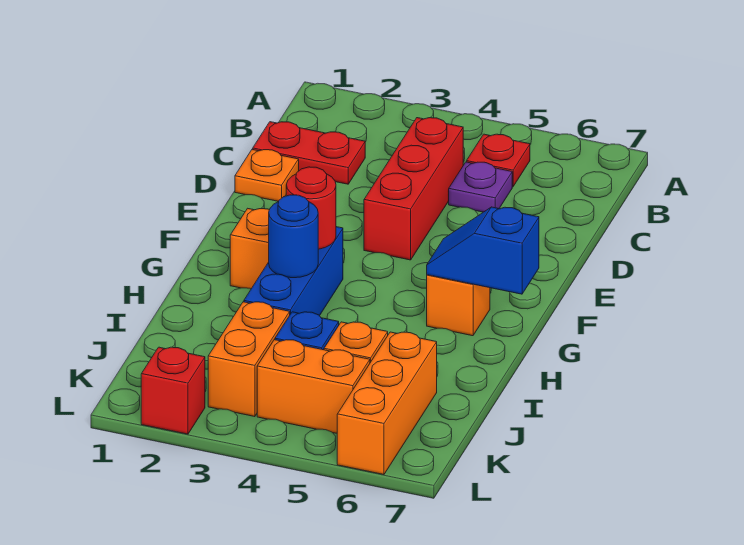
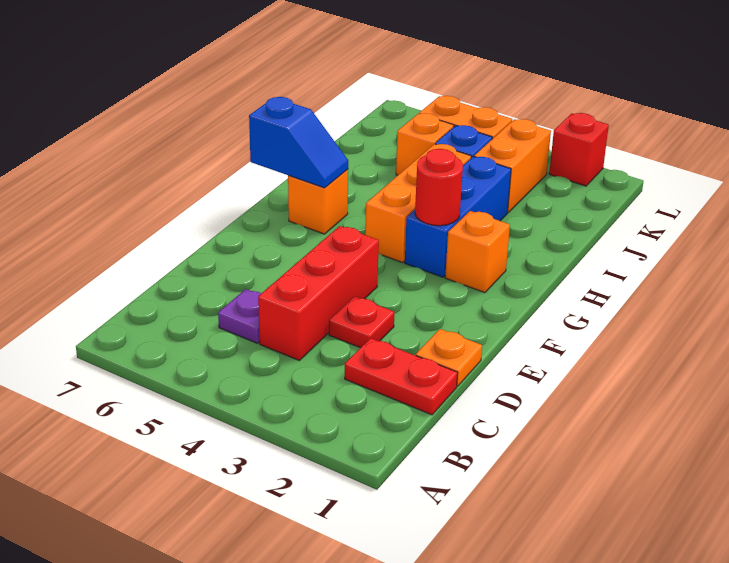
red 1x1 plate [467,134,530,187] -> red 1x1 plate moved to [329,296,394,348]
blue 1x1 round brick [269,195,318,278] -> none
orange 1x3 brick [337,332,437,475] -> orange 1x3 brick moved to [365,144,471,263]

